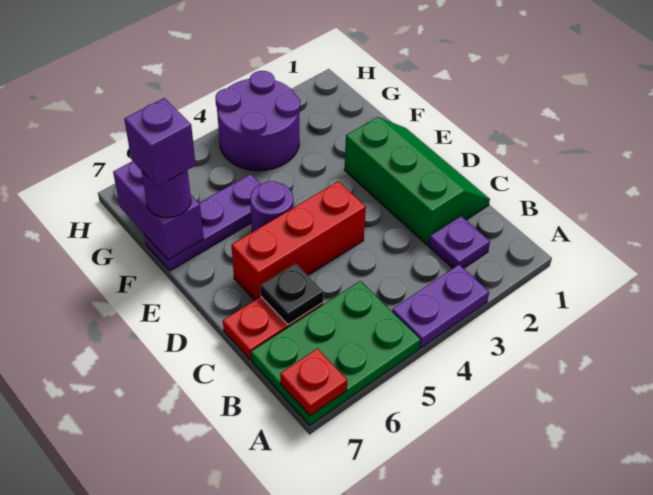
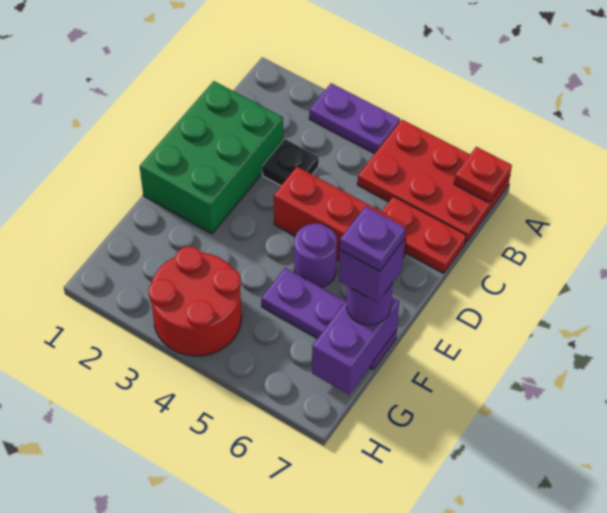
green 2x3 plate [251,281,420,426] -> red 2x3 plate [357,120,510,242]
purple 1x1 plate [429,216,490,268] -> purple 1x1 plate moved to [340,206,406,271]
green 2x3 slope [345,117,490,245] -> green 2x3 brick [140,81,283,234]
black 1x1 plate [260,264,323,325] -> black 1x1 plate moved to [262,139,319,186]
purple 2x2 round brick [215,71,300,171] -> red 2x2 round brick [149,246,242,356]

